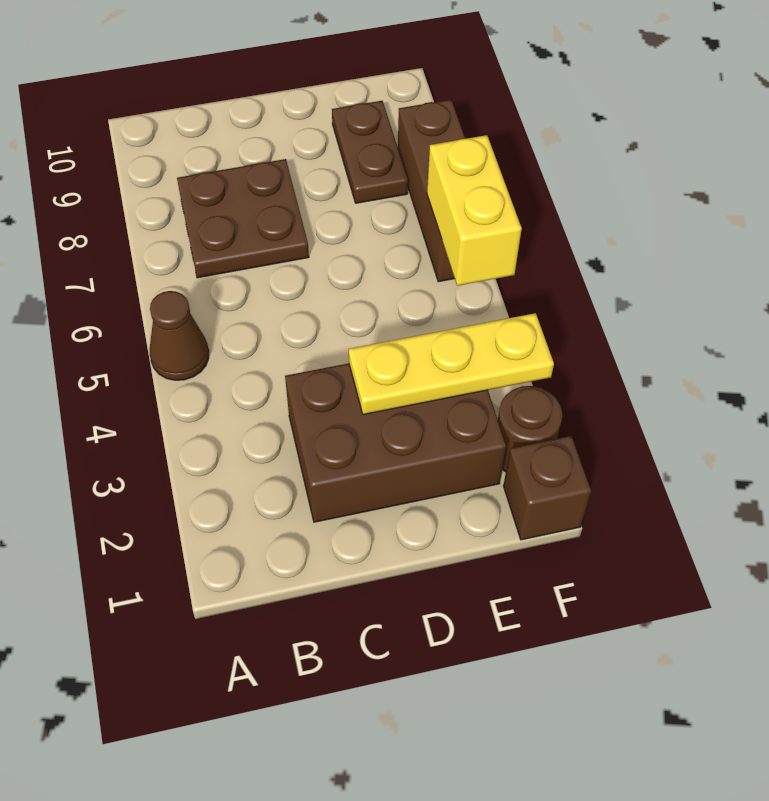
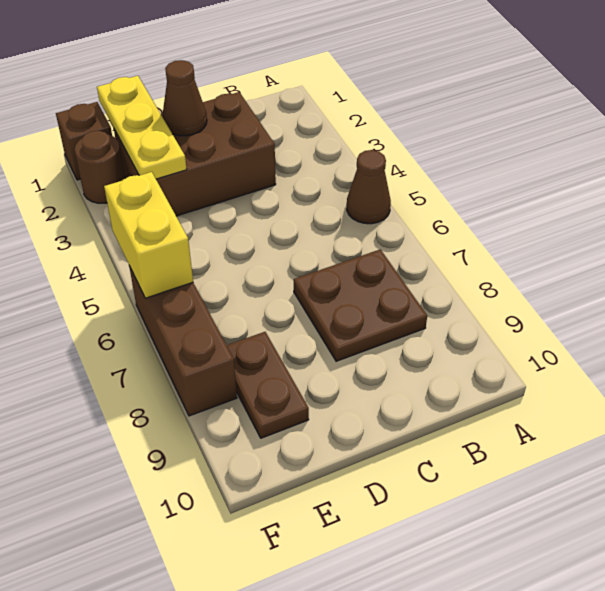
none -> brown 1x1 cone [162,60,207,136]
yellow 1x3 plate [349,313,554,415] -> yellow 1x3 plate turned to [97,76,187,179]

